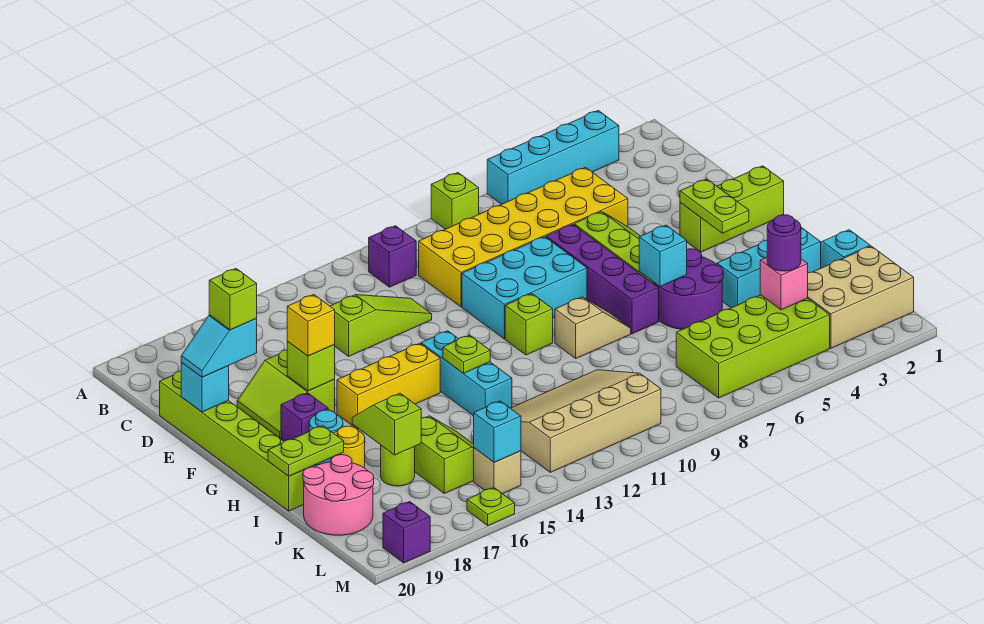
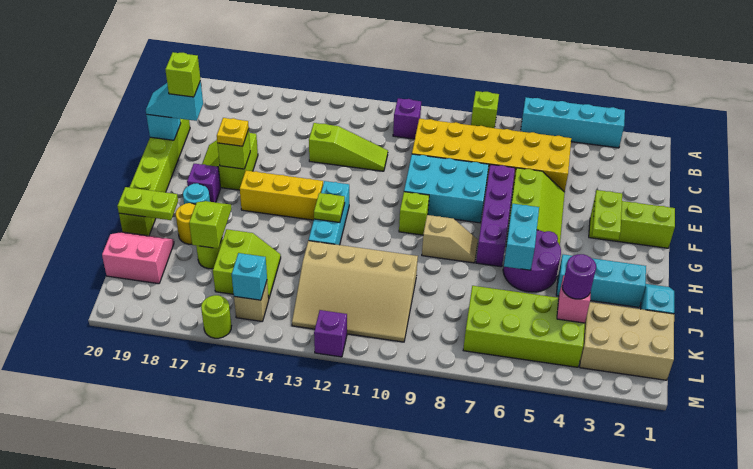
yellow 1x1 brick [287,295,335,356] -> yellow 1x1 plate [217,118,249,146]
cyan 1x1 brick [639,225,687,286] -> cyan 1x2 brick [504,204,539,270]
tan 3x4 slope [511,370,661,472] -> tan 3x4 slope turned to [292,241,418,342]
pink 2x2 round brick [303,455,374,535] -> pink 2x2 slope [102,232,174,284]
lime 1x1 plate [467,488,515,526] -> lime 1x1 round brick [201,295,231,338]
purple 1x1 brick [383,502,430,563] -> purple 1x1 brick moved to [314,310,347,357]

